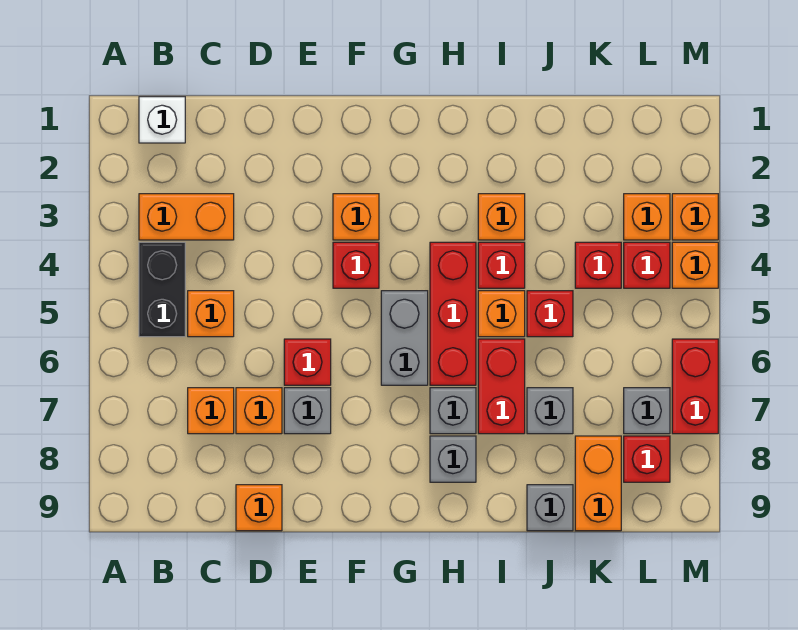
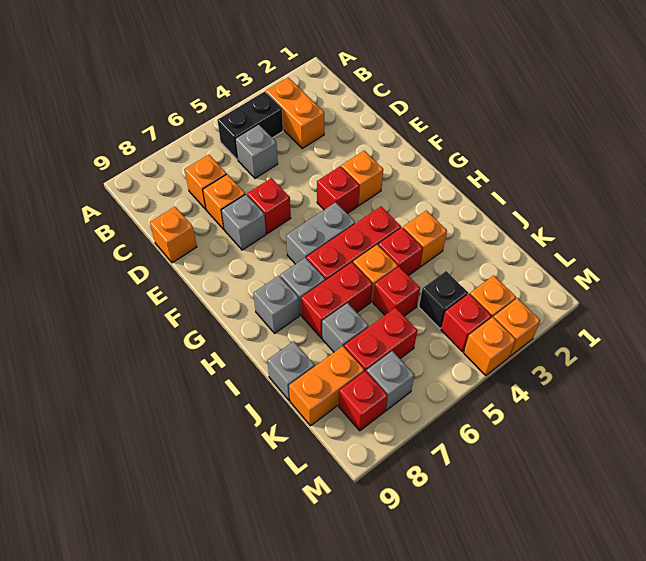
white 1x1 brick [139,97,185,143] -> none
orange 1x1 brick [188,291,234,337] -> grey 1x1 brick [235,124,278,178]
red 1x1 brick [575,242,621,288] -> black 1x1 brick [419,271,468,328]
red 1x2 brick [672,339,718,434] -> red 1x2 brick moved to [344,308,417,372]

